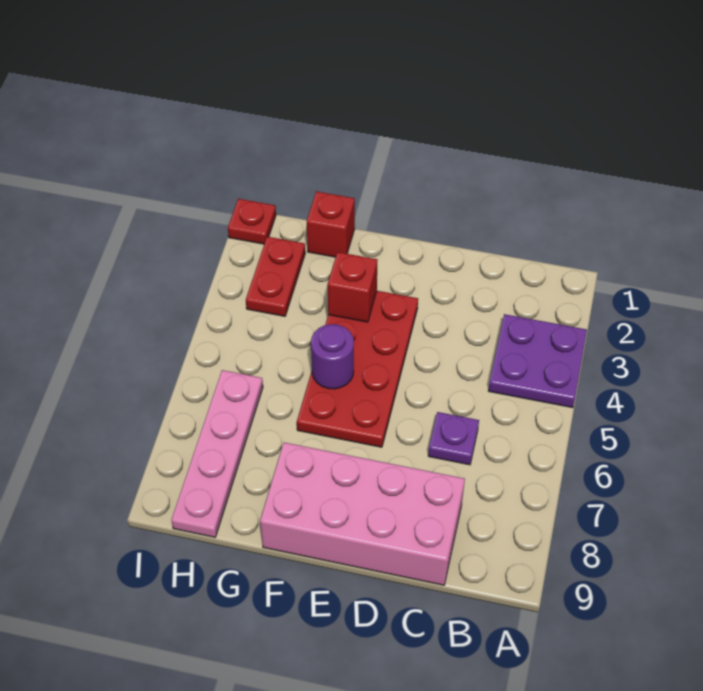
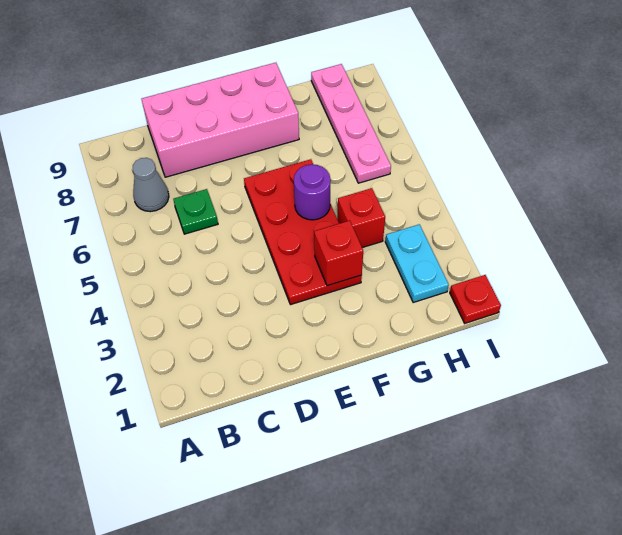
purple 2x2 plate [488,314,587,408] -> none
none -> grey 1x1 cone [133,158,169,212]
purple 1x1 plate [428,412,479,465] -> green 1x1 plate [173,189,218,234]
red 1x1 brick [307,191,355,257] -> red 1x1 brick moved to [337,188,385,248]
red 1x2 plate [246,237,305,316] -> cyan 1x2 plate [385,224,449,303]

